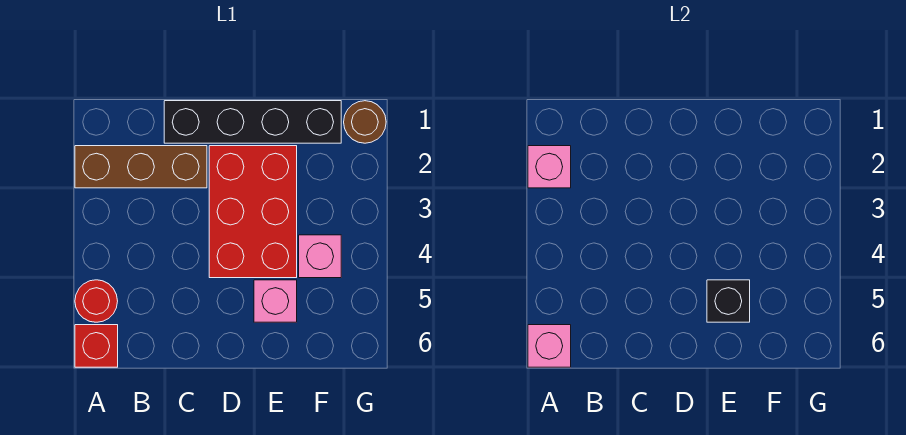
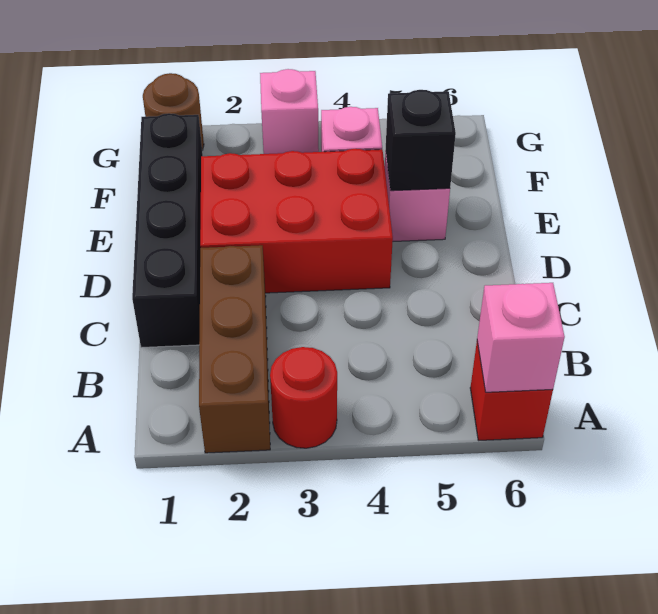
pink 1x1 brick [528,146,571,188] -> pink 1x1 brick moved to [260,69,319,154]
red 1x1 round brick [75,280,118,322] -> red 1x1 round brick moved to [270,347,337,448]

